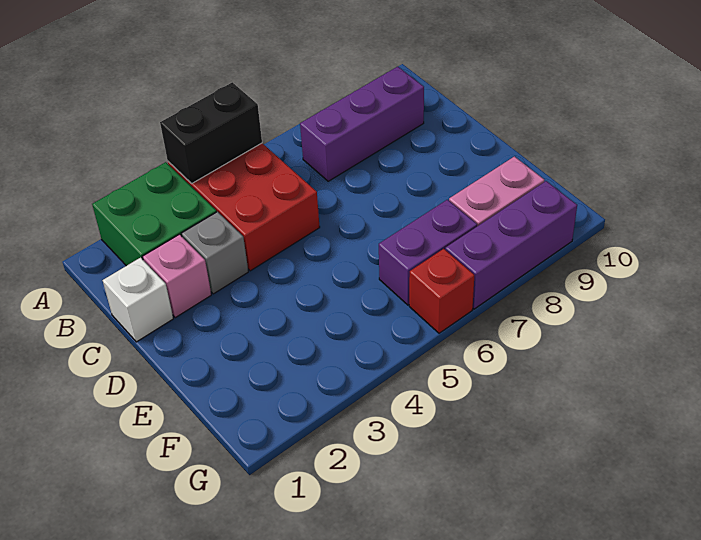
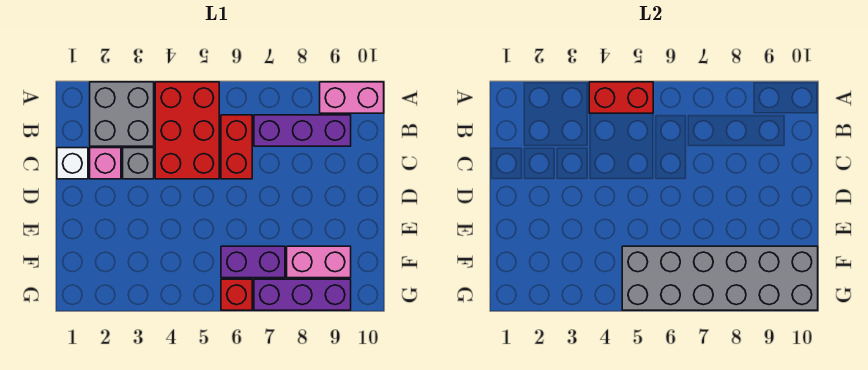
green 2x2 brick [92,162,216,266] -> grey 2x2 brick [90,82,154,146]
black 1x2 brick [160,82,262,184] -> red 1x2 brick [589,82,653,113]
none -> pink 1x2 brick [320,82,384,113]
none -> red 1x2 brick [221,115,252,179]
none -> grey 2x6 brick [622,246,818,310]

